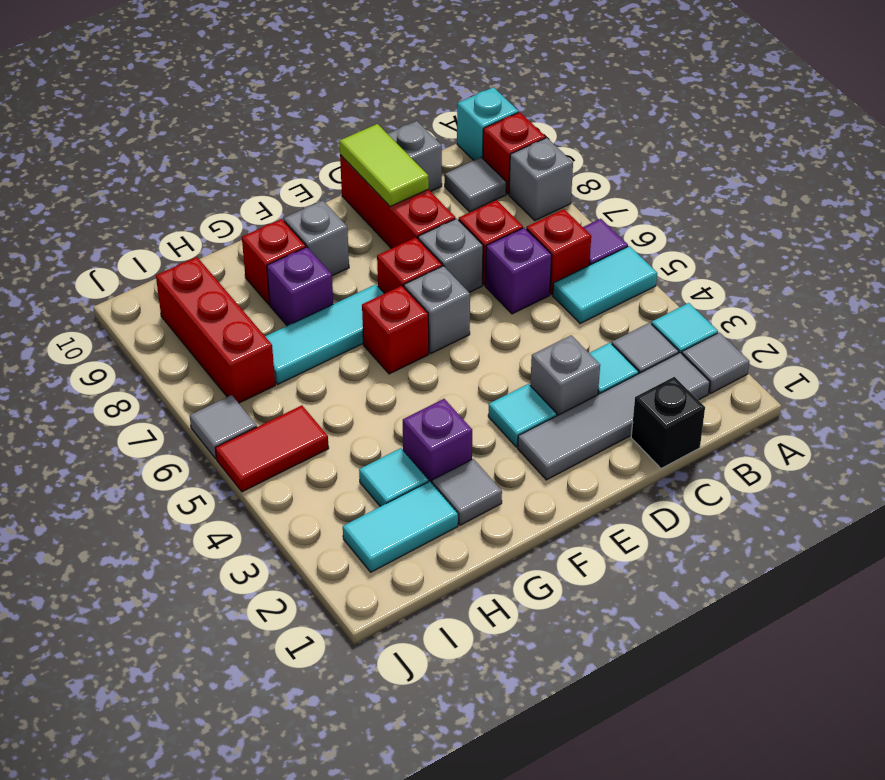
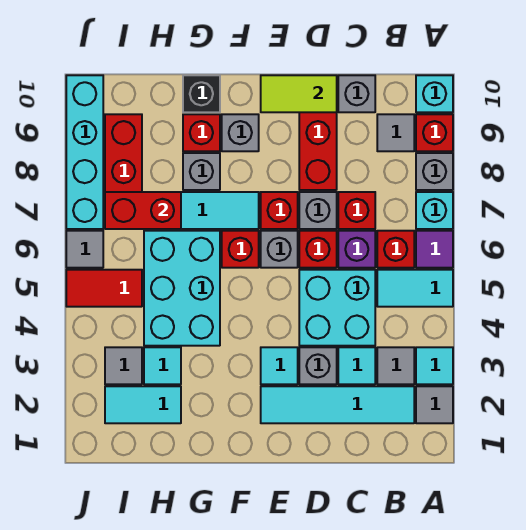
none -> cyan 1x1 brick [416,192,453,229]
grey 1x4 tile [518,353,710,480] -> cyan 1x4 tile [261,386,414,423]
black 1x1 brick [631,377,705,469] -> black 1x1 brick moved to [183,75,220,112]
none -> cyan 2x2 brick [299,270,375,346]
none -> red 1x1 brick [299,231,337,268]
lime 1x2 tile [339,124,429,206] -> lime 1x2 tile turned to [261,75,337,112]
grey 1x1 tile [432,459,502,525] -> grey 1x1 tile moved to [105,347,142,384]
purple 1x1 brick [403,399,472,483] -> none
none -> cyan 2x3 brick [144,231,220,346]
purple 1x1 brick [267,247,333,326] -> grey 1x1 brick [183,153,220,190]
none -> red 1x2 brick [105,192,181,229]
none -> cyan 1x4 brick [66,75,103,229]

